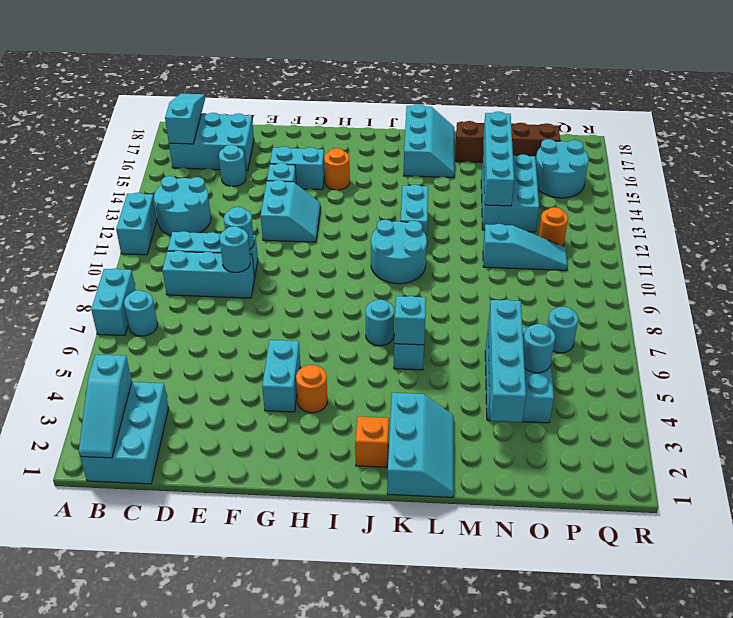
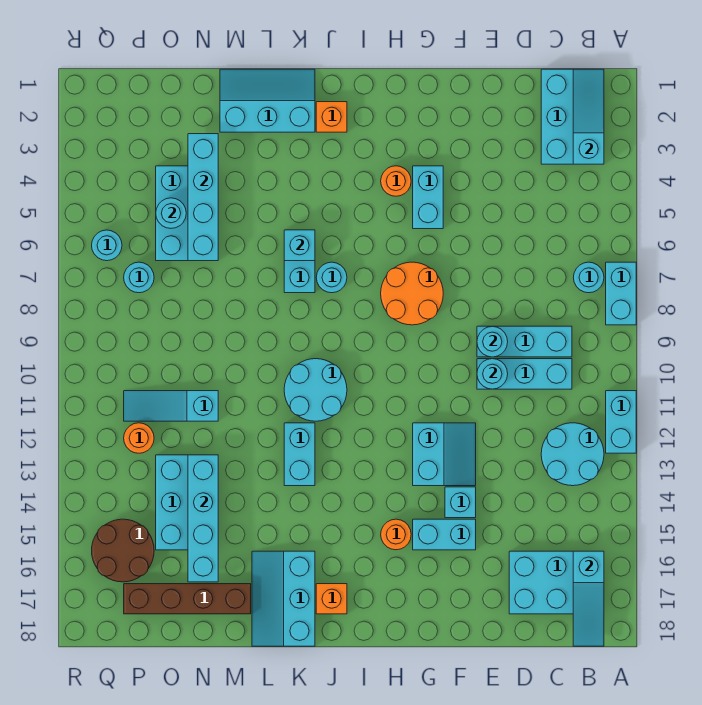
cyan 1x1 round brick [219,145,246,186] -> cyan 1x1 round brick moved to [92,230,122,261]
cyan 2x2 slope [261,180,321,242] -> cyan 2x2 slope turned to [413,423,476,486]
none -> orange 2x2 round brick [381,262,443,325]
none -> orange 1x1 brick [316,584,347,614]
cyan 2x3 slope [387,393,454,497] -> cyan 2x3 slope turned to [220,69,315,132]
cyan 2x2 round brick [536,139,589,198] -> brown 2x2 round brick [92,519,154,582]

